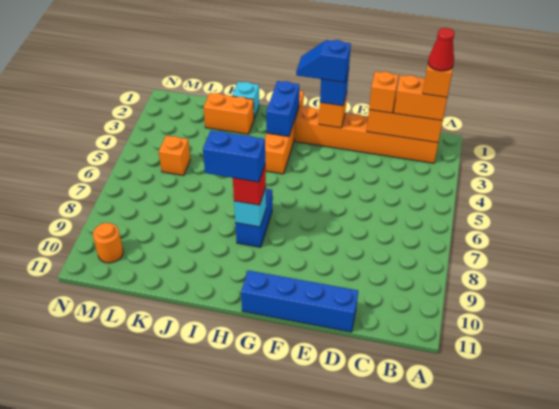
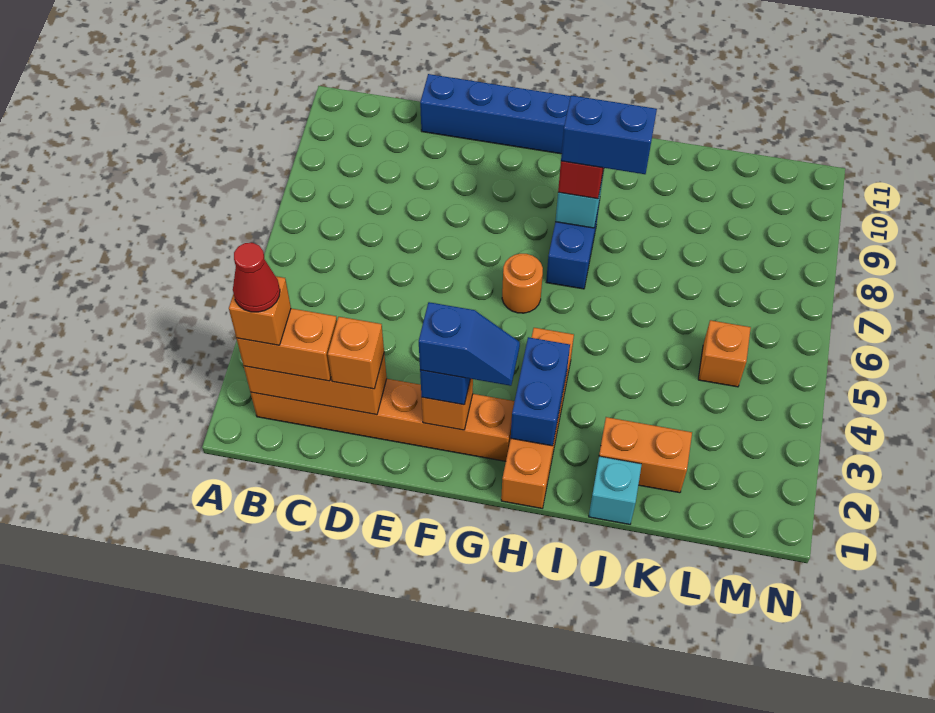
orange 1x1 round brick [93,223,123,263] -> orange 1x1 round brick moved to [502,254,543,313]

